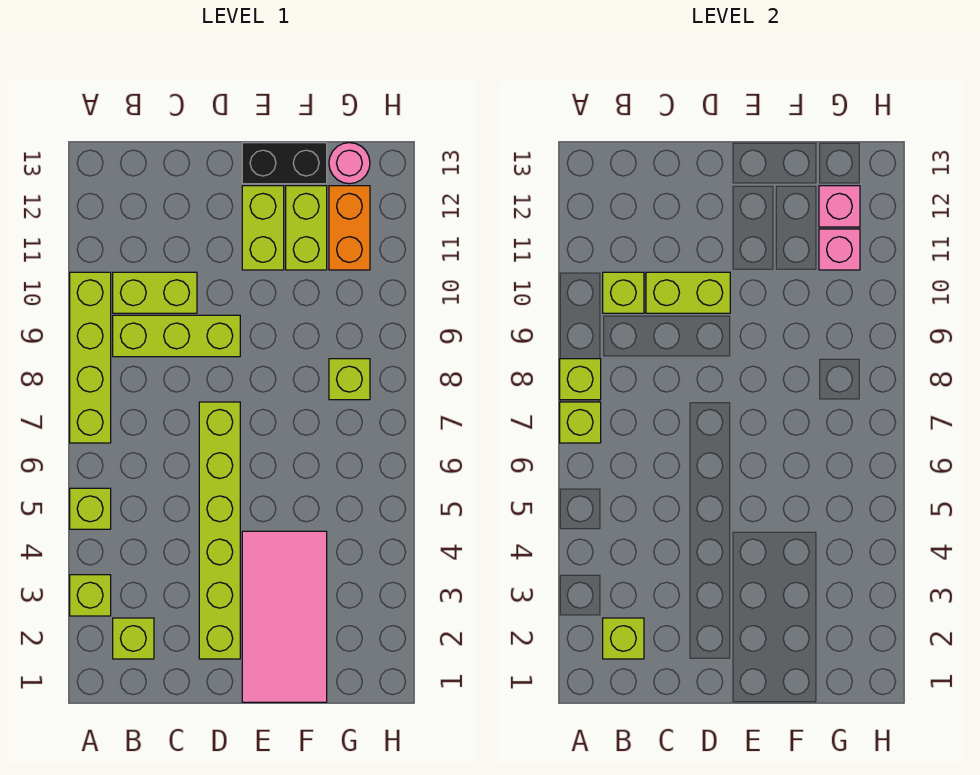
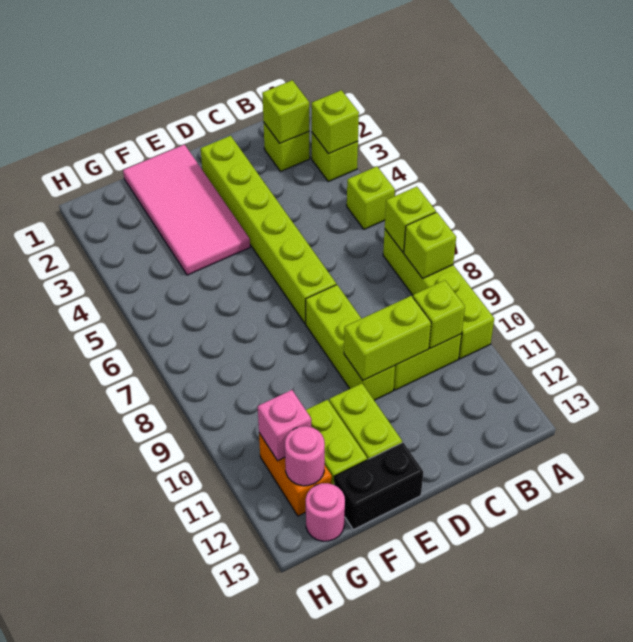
lime 1x3 brick [113,315,240,357] -> lime 1x3 brick turned to [306,285,395,400]
lime 1x1 brick [329,359,370,400] -> lime 1x1 brick moved to [312,90,359,154]
pink 1x1 brick [819,186,860,227] -> pink 1x1 round brick [285,426,325,486]

